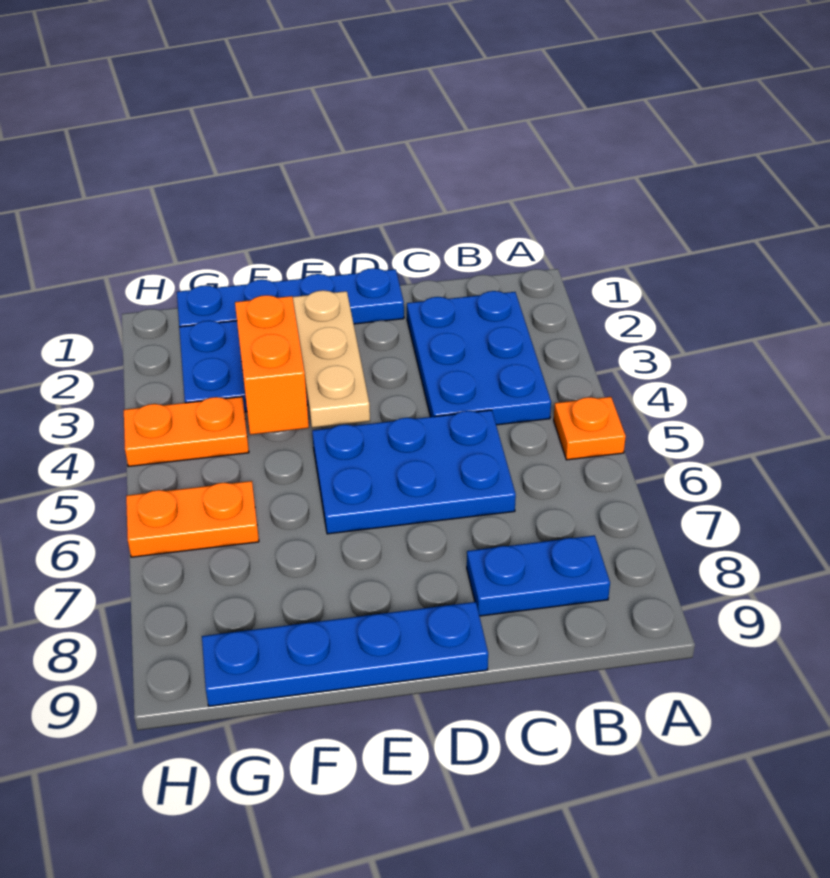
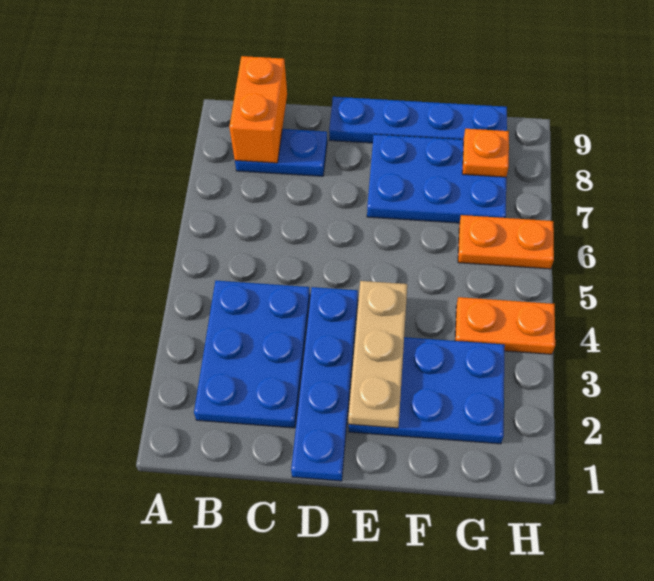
orange 1x1 plate [554,397,626,460] -> orange 1x1 plate moved to [462,129,509,177]
blue 2x3 plate [312,410,516,534] -> blue 2x3 plate moved to [367,134,506,223]
blue 1x4 plate [177,268,404,327] -> blue 1x4 plate turned to [291,287,358,481]
orange 1x2 brick [235,295,309,435] -> orange 1x2 brick moved to [229,56,287,163]

